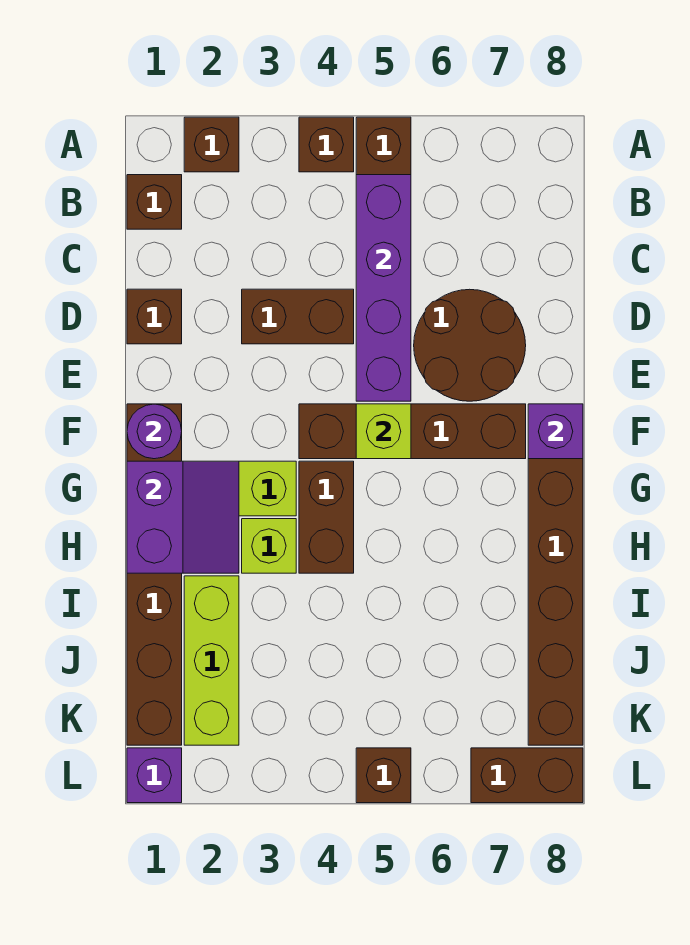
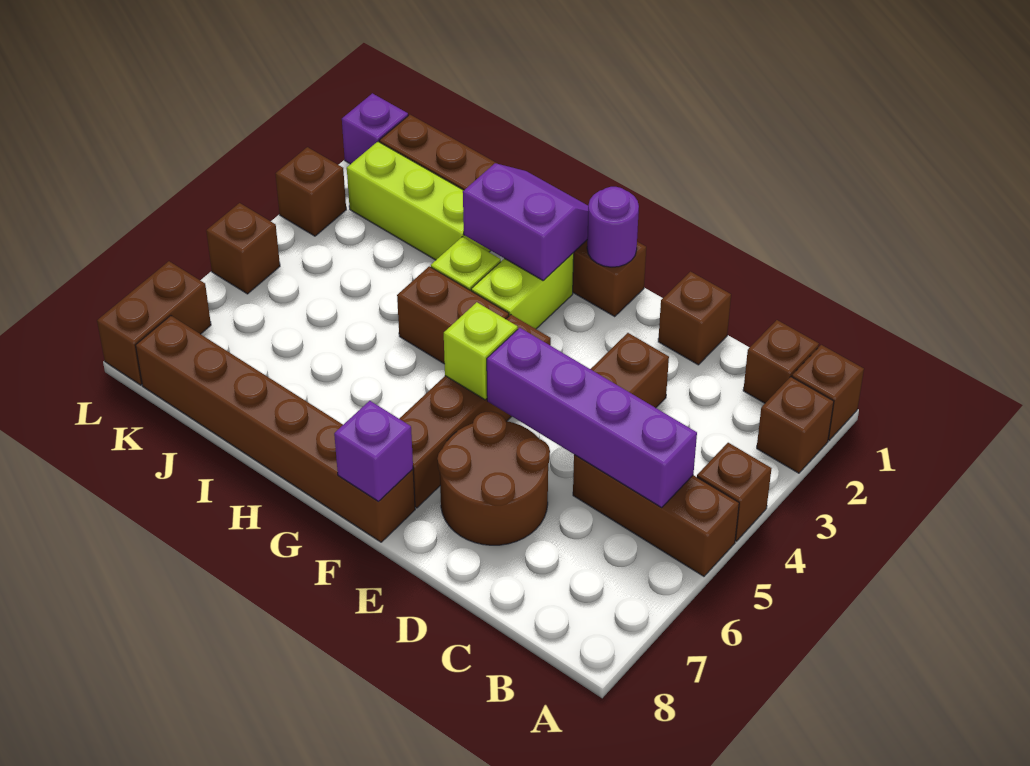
none -> brown 1x1 brick [792,345,864,440]
purple 2x2 slope [127,461,239,573] -> purple 2x2 slope turned to [463,163,588,281]
none -> brown 1x1 brick [275,147,346,236]

